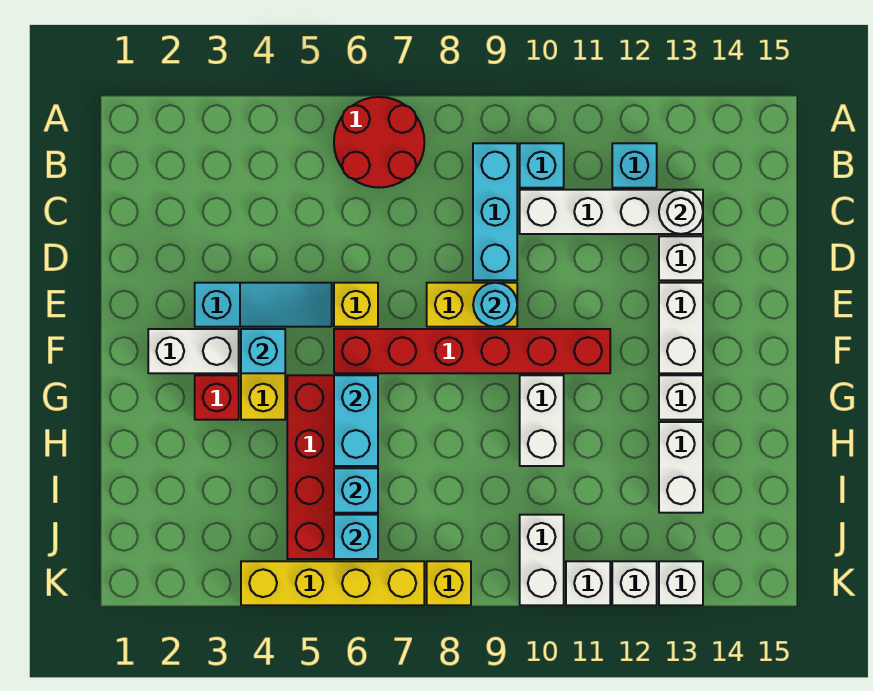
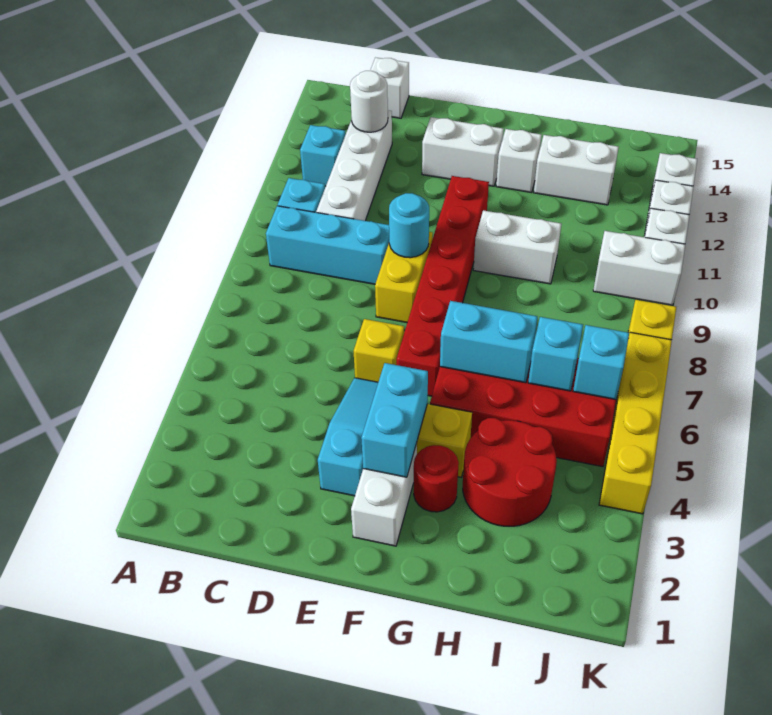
red 2x2 round brick [334,97,424,188] -> red 2x2 round brick moved to [463,418,557,526]
white 1x1 brick [659,236,703,280] -> white 1x1 brick moved to [370,58,409,118]
cyan 1x1 brick [241,329,285,373] -> cyan 1x2 brick [361,363,428,477]
red 1x1 brick [195,375,239,420] -> red 1x1 round brick [414,445,459,512]

